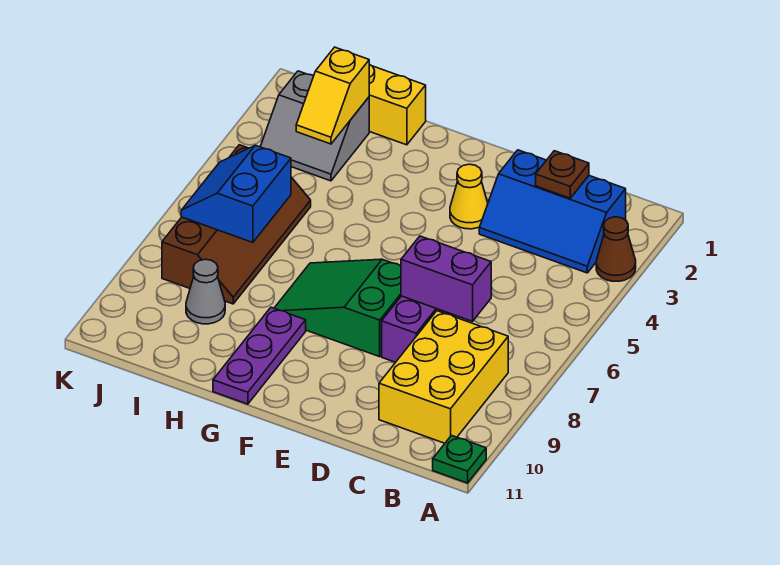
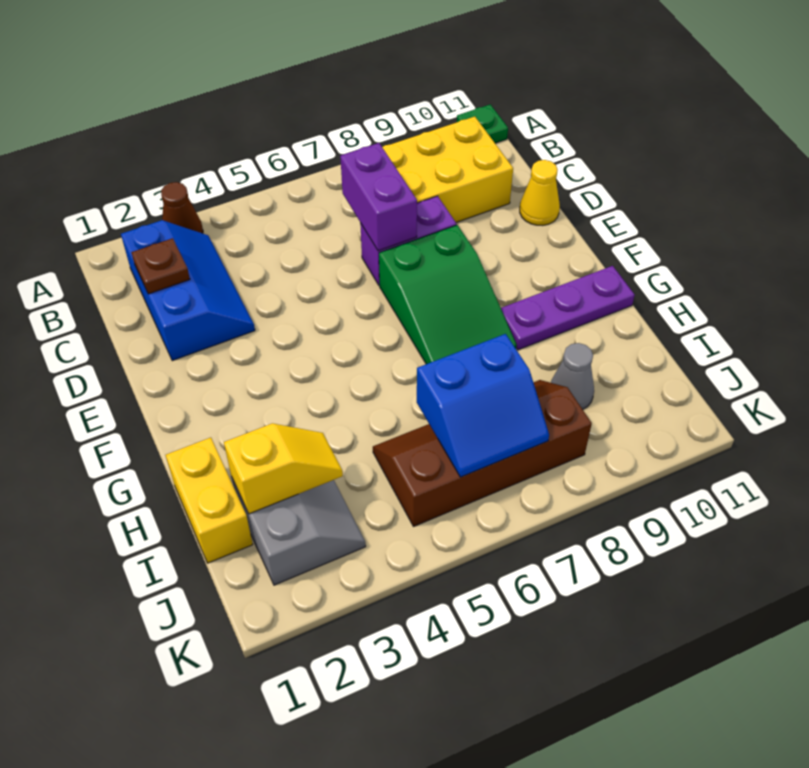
yellow 1x1 cone [450,164,488,229] -> yellow 1x1 cone moved to [520,160,560,226]

